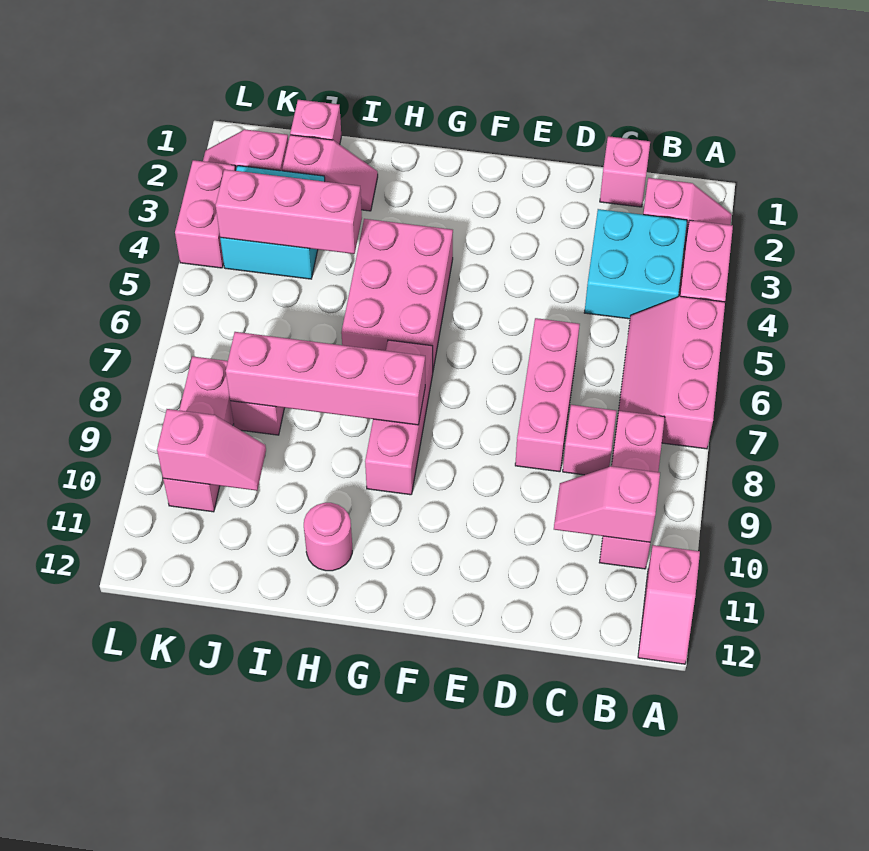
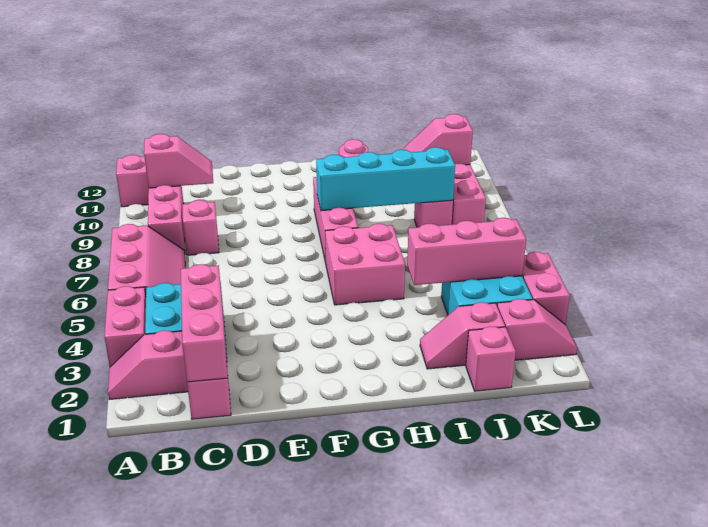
pink 1x3 brick [515,318,580,472] -> pink 1x3 brick moved to [181,264,228,382]
pink 2x3 brick [341,219,453,370] -> pink 2x2 brick [325,224,405,305]
pink 1x4 brick [226,332,425,425] -> cyan 1x4 brick [316,147,455,211]

